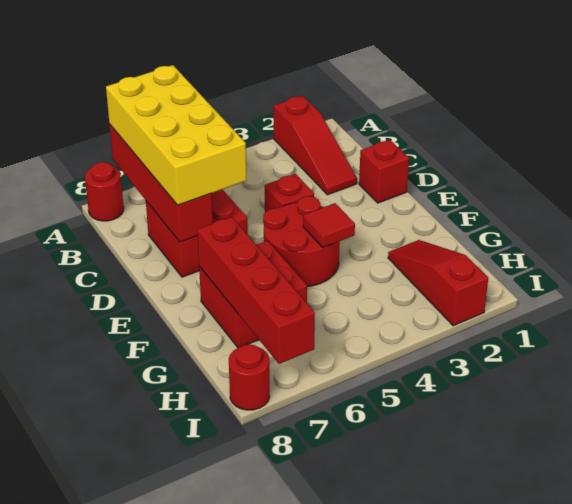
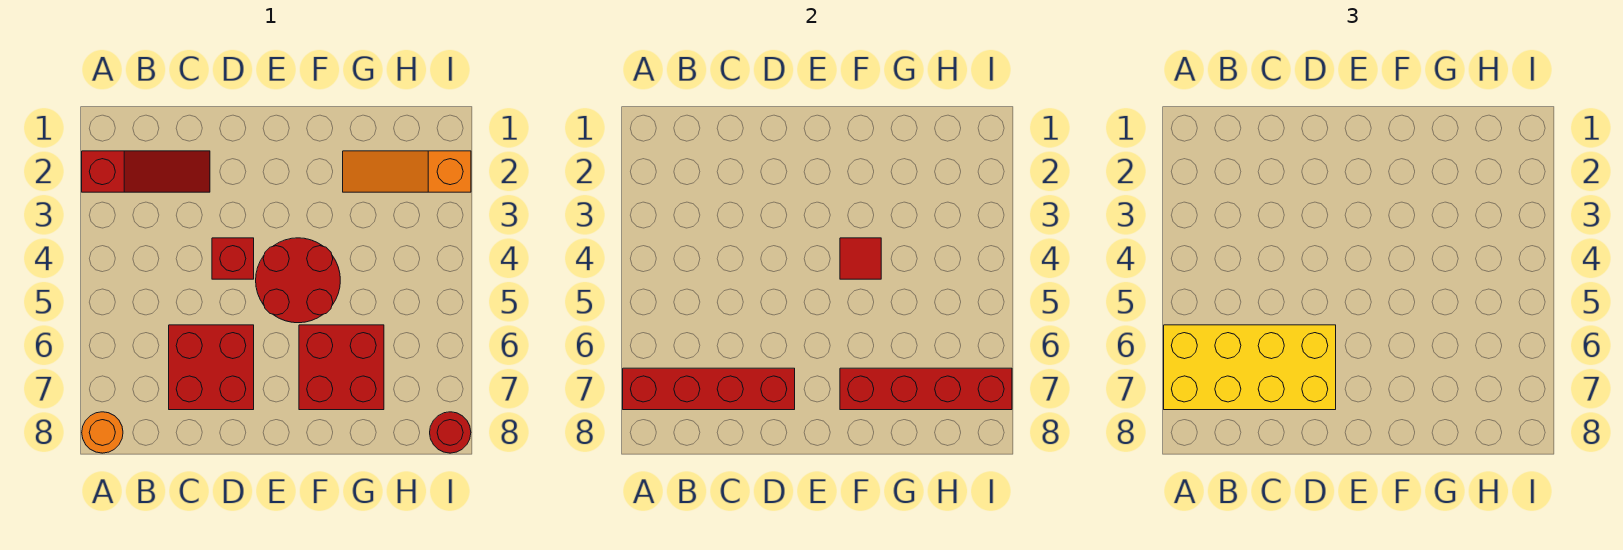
red 1x1 round brick [85,162,124,221] -> orange 1x1 round brick [82,412,123,453]
red 1x1 brick [359,140,409,203] -> none
red 1x3 slope [388,240,488,326] -> orange 1x3 slope [343,151,471,192]

